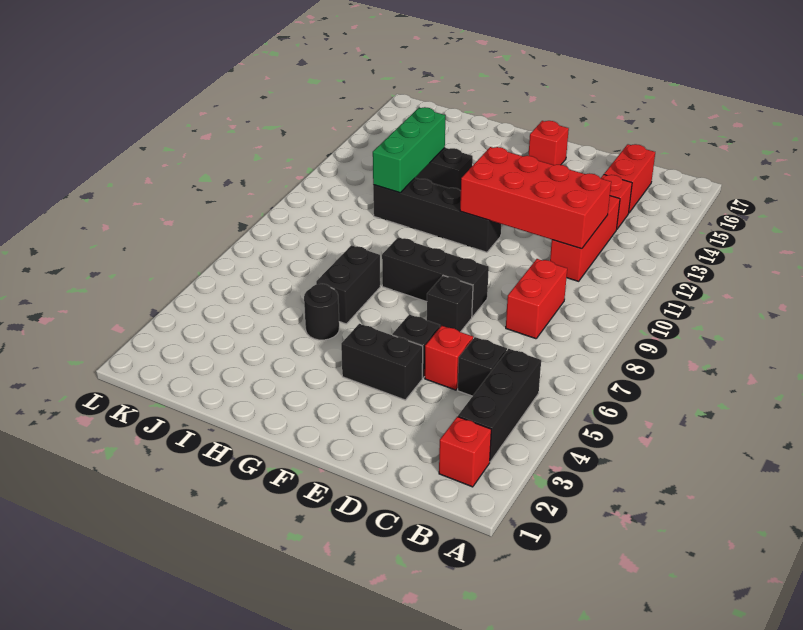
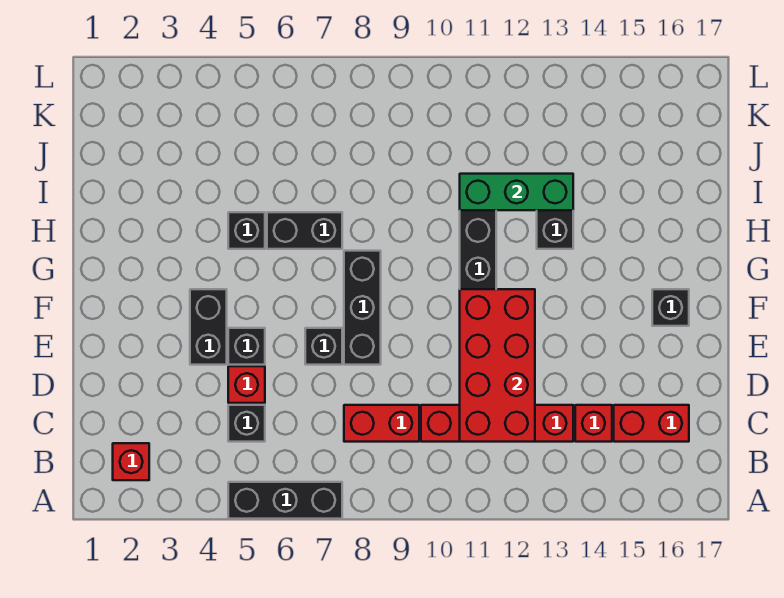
black 1x3 brick [458,349,541,462] -> black 1x3 brick moved to [228,482,342,519]
red 1x3 brick [550,196,620,281] -> red 1x4 brick [421,405,573,442]
red 1x1 brick [529,121,569,165] -> black 1x1 brick [652,289,689,326]
black 1x1 round brick [304,284,339,340] -> black 1x1 brick [228,212,265,249]

